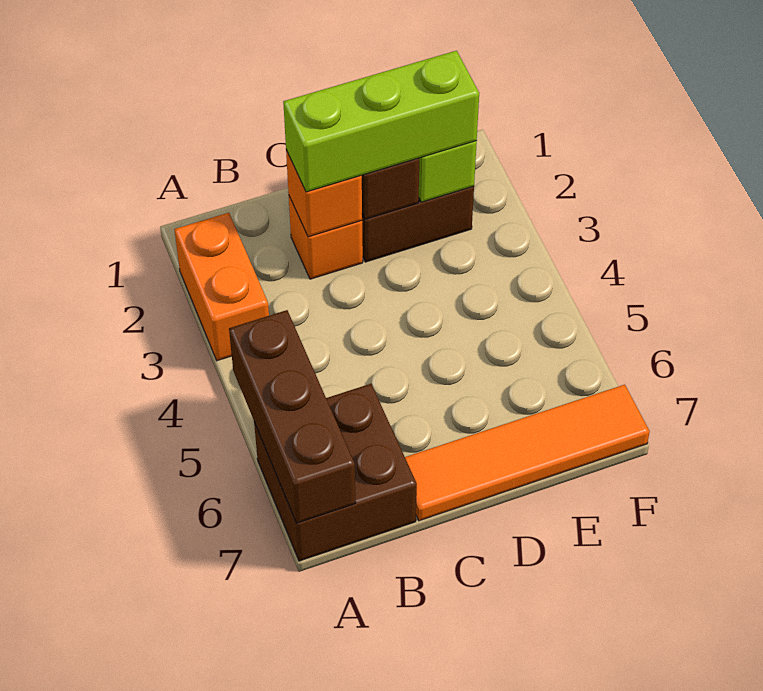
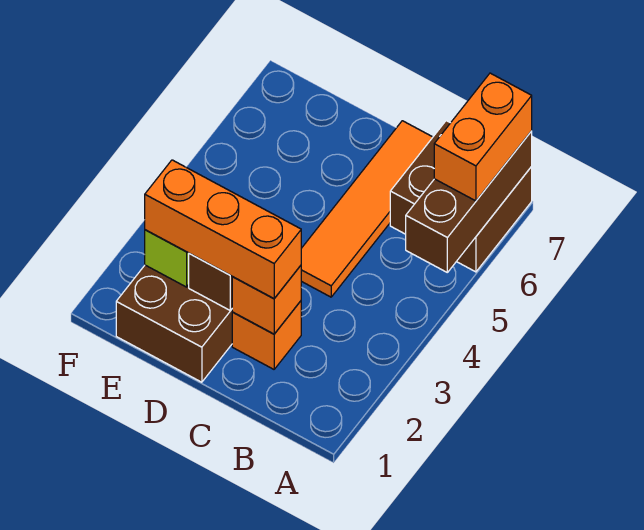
orange 1x2 brick [174,213,269,361] -> orange 1x2 brick moved to [434,73,532,201]
lime 1x3 brick [283,51,479,192] -> orange 1x3 brick [145,160,301,299]
orange 1x4 tile [405,385,650,521] -> orange 1x4 tile turned to [301,121,433,297]

